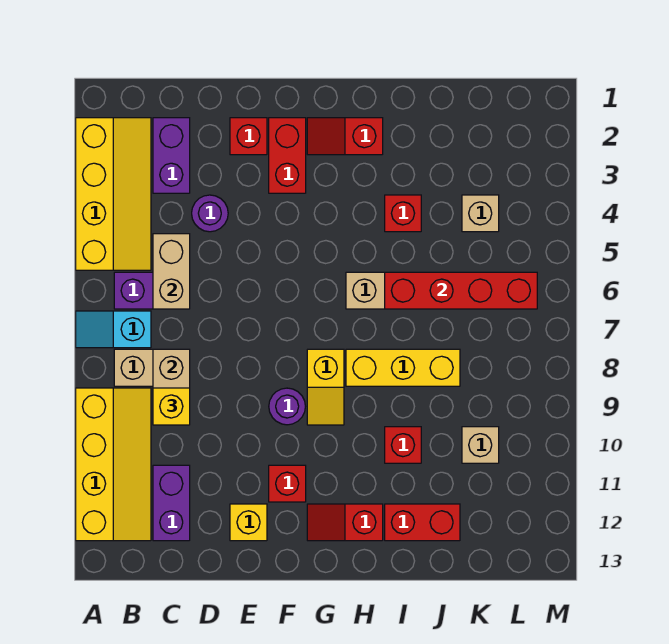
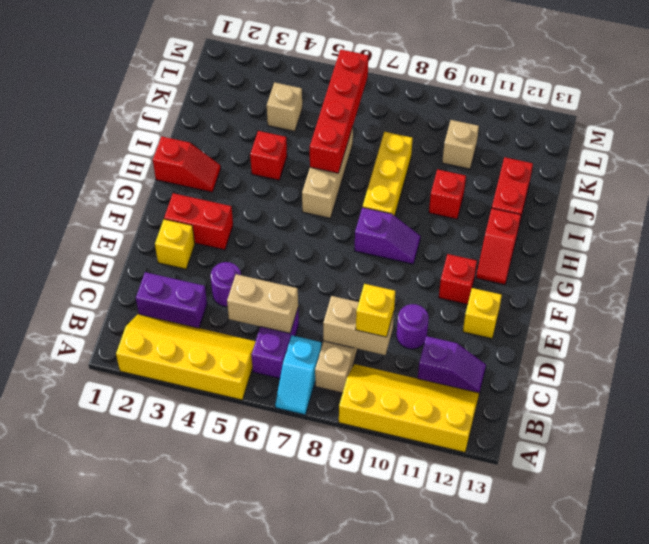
purple 1x2 brick [153,465,190,541] -> purple 1x2 slope [418,336,486,393]
red 1x1 brick [230,118,267,155] -> yellow 1x1 brick [155,219,195,269]
purple 1x1 round brick [269,388,305,425] -> purple 1x1 round brick moved to [397,304,429,349]
red 1x2 slope [307,118,383,155] -> red 1x2 slope turned to [153,137,221,192]
yellow 1x2 slope [307,349,344,425] -> purple 1x2 slope [354,207,420,264]

